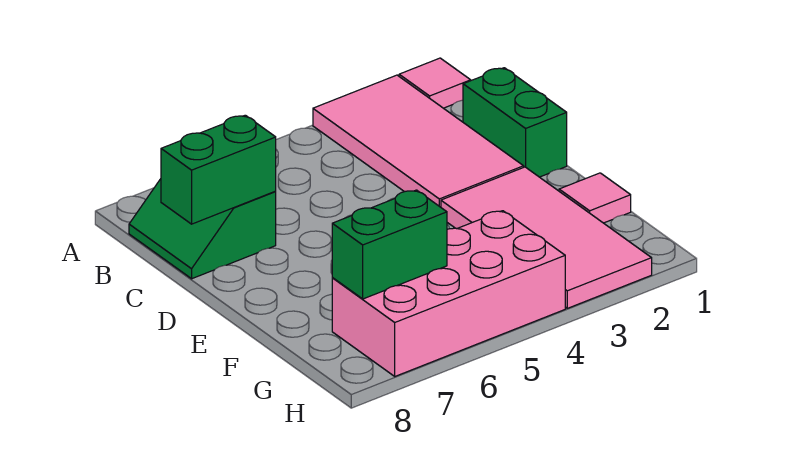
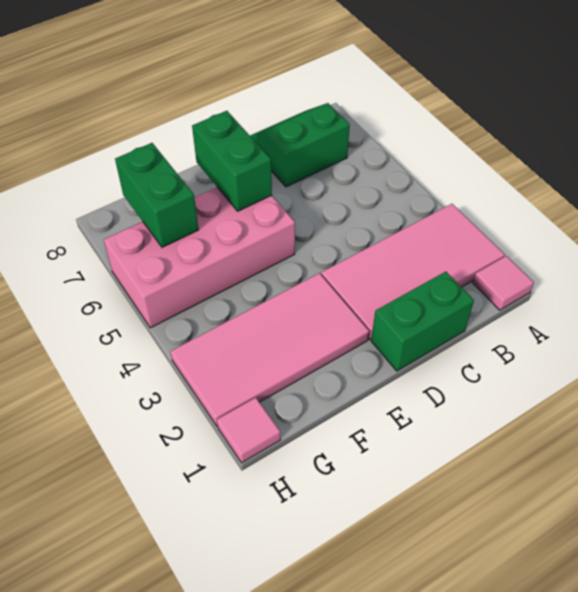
green 1x2 brick [161,115,276,224] -> green 1x2 brick moved to [192,111,272,211]
pink 1x1 tile [559,173,631,223] -> pink 1x1 tile moved to [217,397,281,463]
pink 2x4 brick [332,211,565,376] -> pink 2x4 brick turned to [104,187,295,328]

